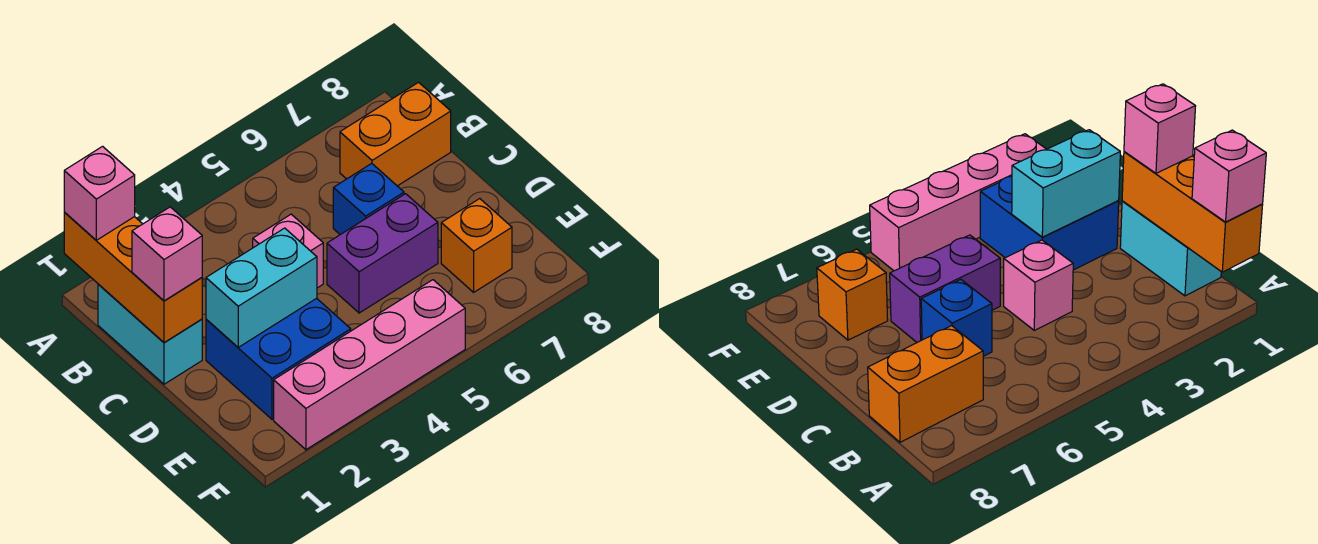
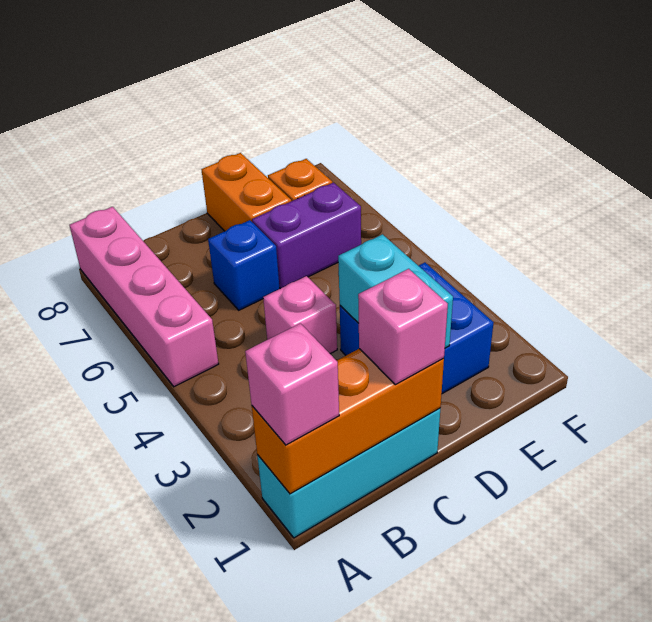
cyan 1x2 brick [98,284,202,384] -> cyan 1x3 brick [257,408,440,538]
orange 1x2 brick [340,82,451,186] -> orange 1x2 brick moved to [201,153,291,231]
purple 1x2 brick [327,194,438,313] -> purple 1x2 brick turned to [252,183,361,289]
pink 1x4 brick [274,280,465,450] -> pink 1x4 brick moved to [69,207,219,387]

